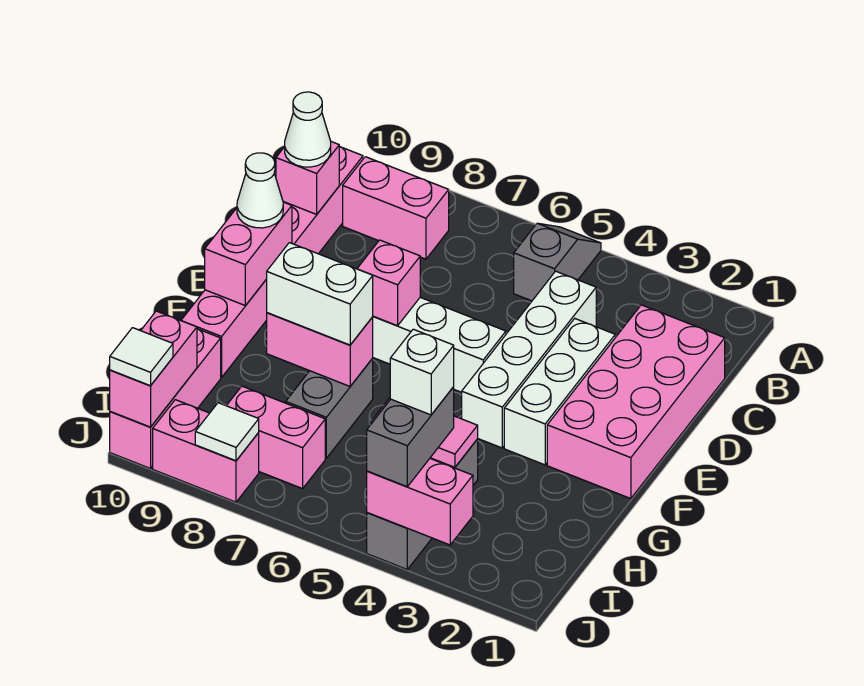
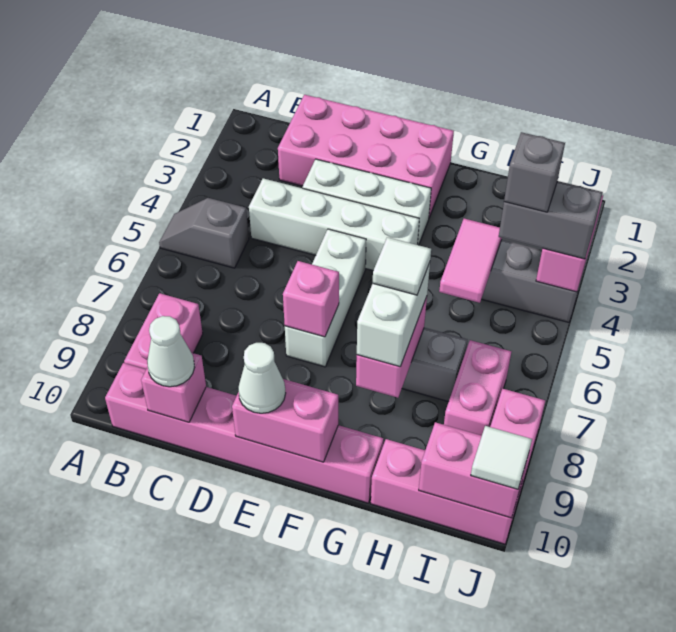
white 1x1 brick [390,329,454,415] -> grey 1x1 brick [504,132,565,212]
white 1x1 tile [195,403,259,461] -> white 1x1 tile moved to [373,237,431,295]

